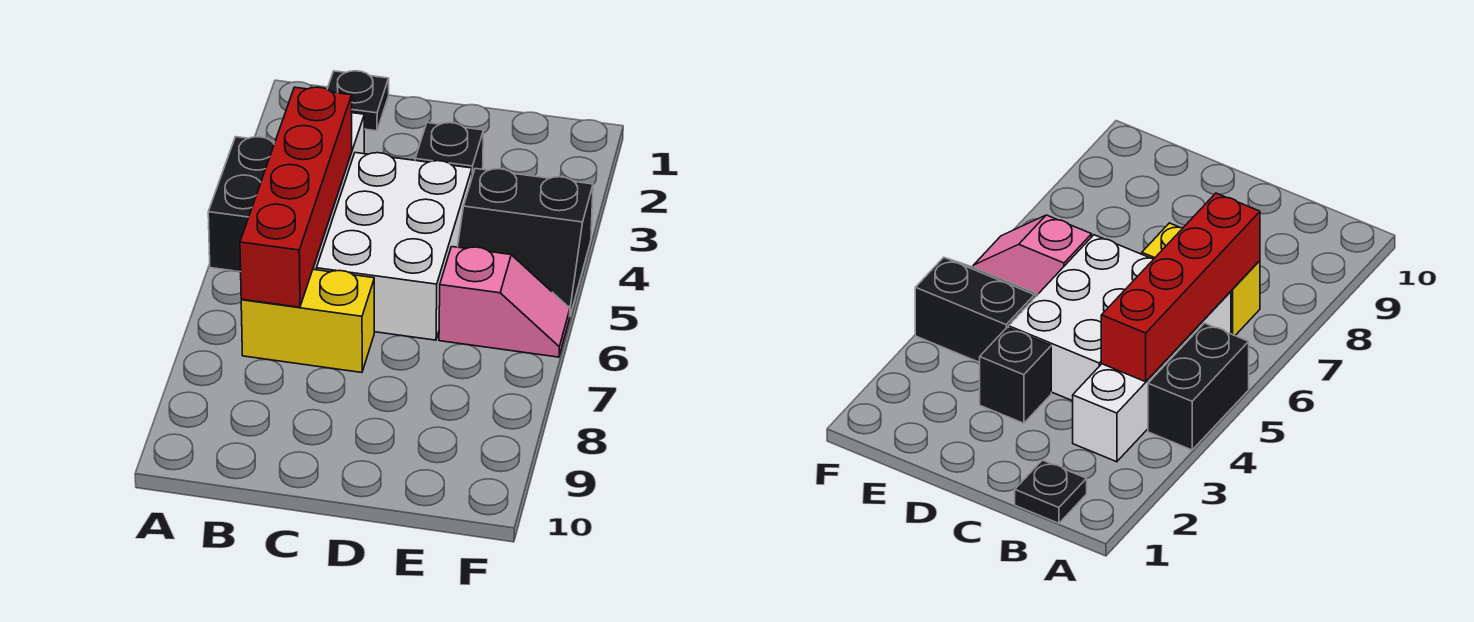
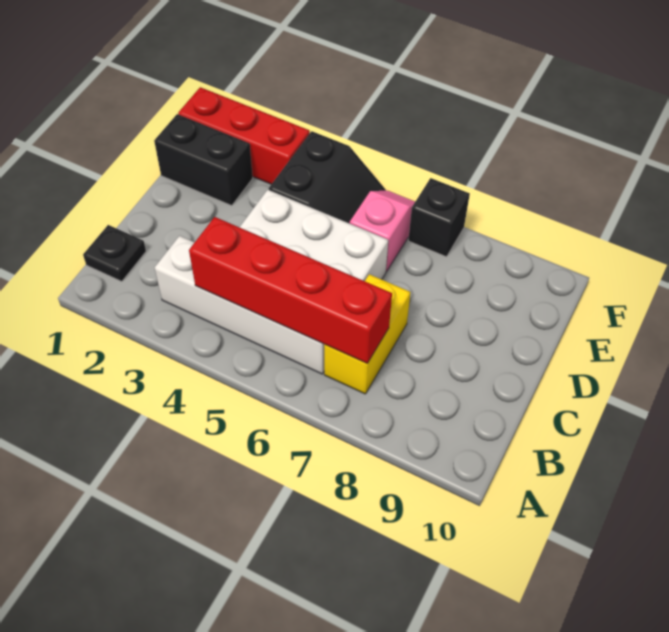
black 1x2 brick [208,137,275,272] -> black 1x2 brick moved to [154,114,253,206]
black 1x1 brick [415,123,484,176] -> black 1x1 brick moved to [408,178,470,257]
none -> red 1x3 brick [178,87,310,184]

